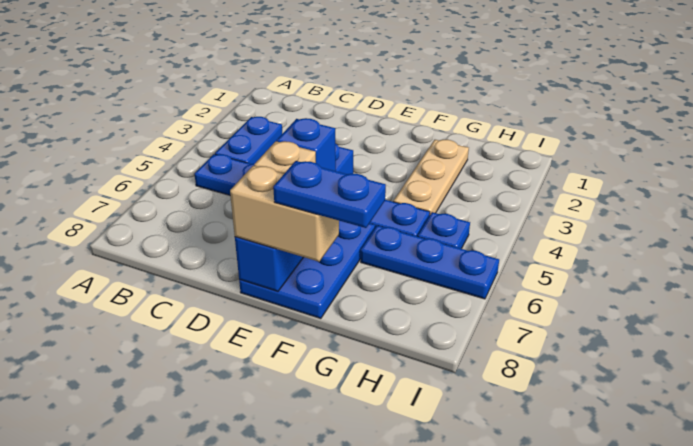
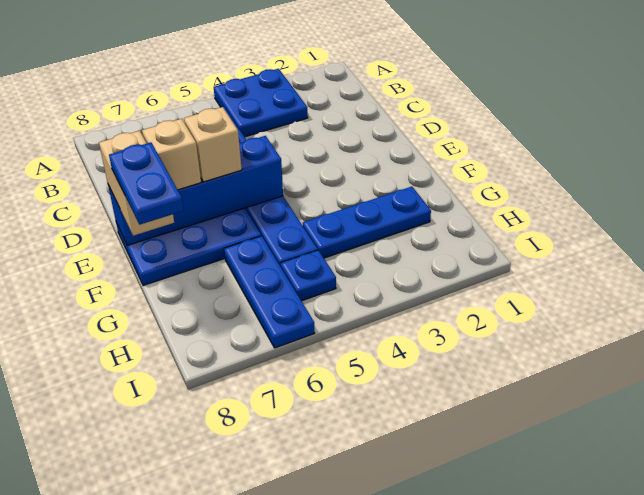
blue 1x2 plate [215,117,282,164] -> blue 2x2 plate [214,69,308,137]
blue 1x1 brick [277,118,336,171] -> tan 1x1 brick [184,107,242,182]
tan 1x3 plate [393,140,469,214] -> blue 1x3 plate [303,187,431,258]

